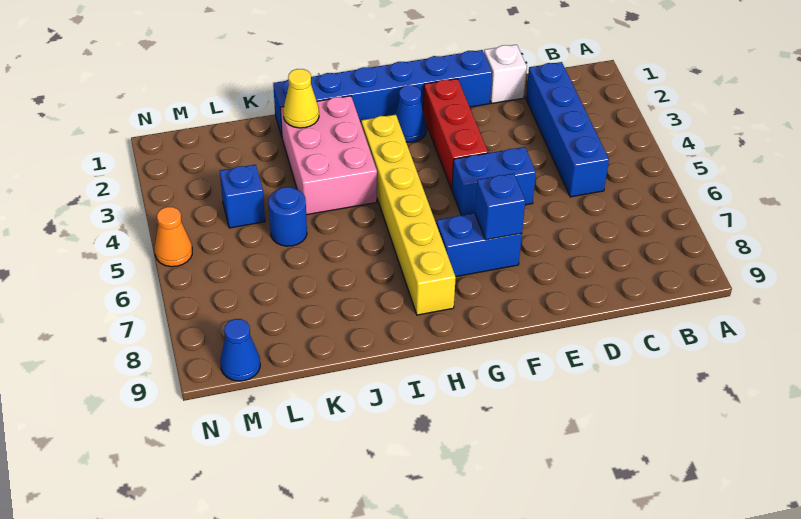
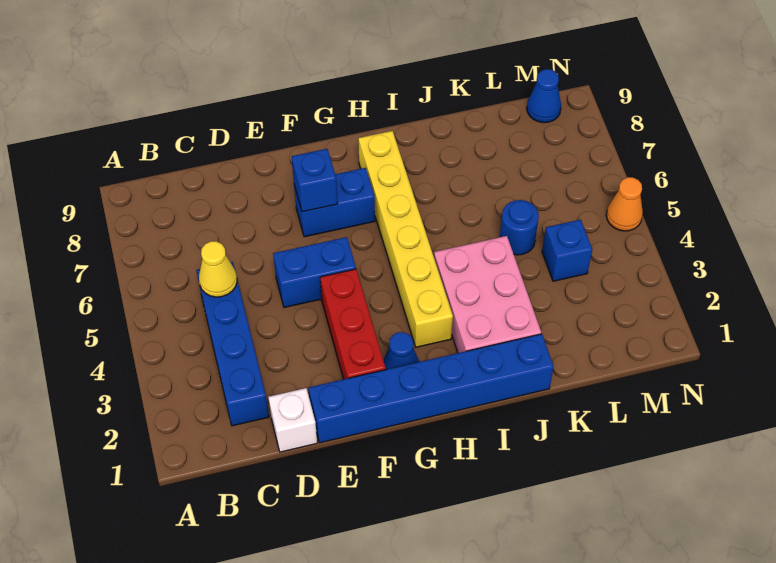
yellow 1x1 cone [283,69,319,128] -> yellow 1x1 cone moved to [199,241,237,297]

